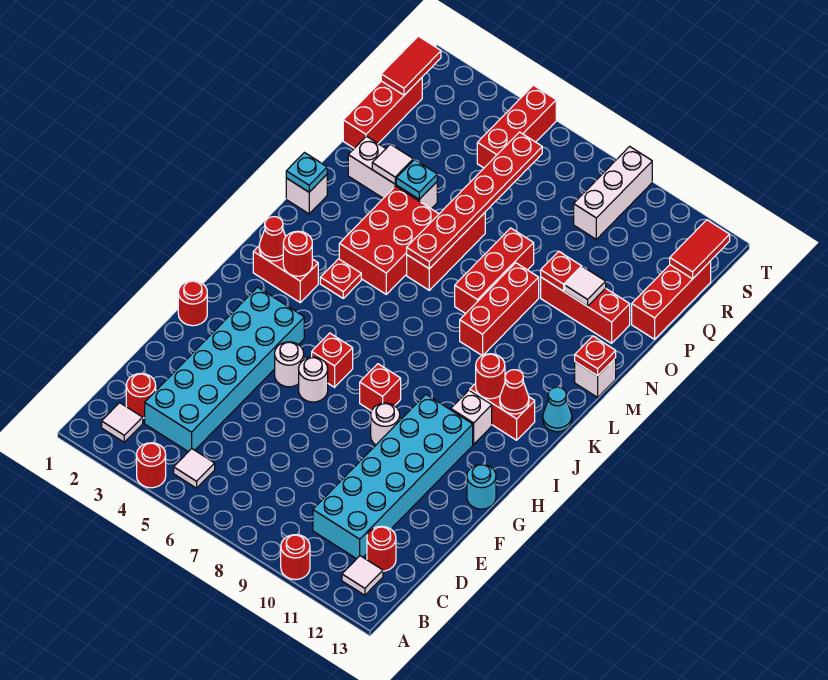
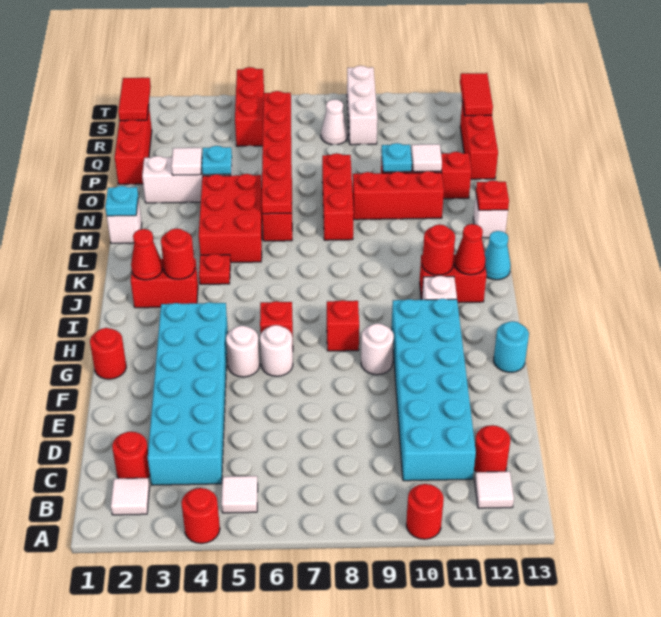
red 1x3 brick [460,263,539,356] -> red 1x3 brick turned to [353,171,444,220]
red 1x1 plate [541,251,582,291] -> cyan 1x1 plate [382,143,412,172]
none -> white 1x1 cone [321,100,348,145]

